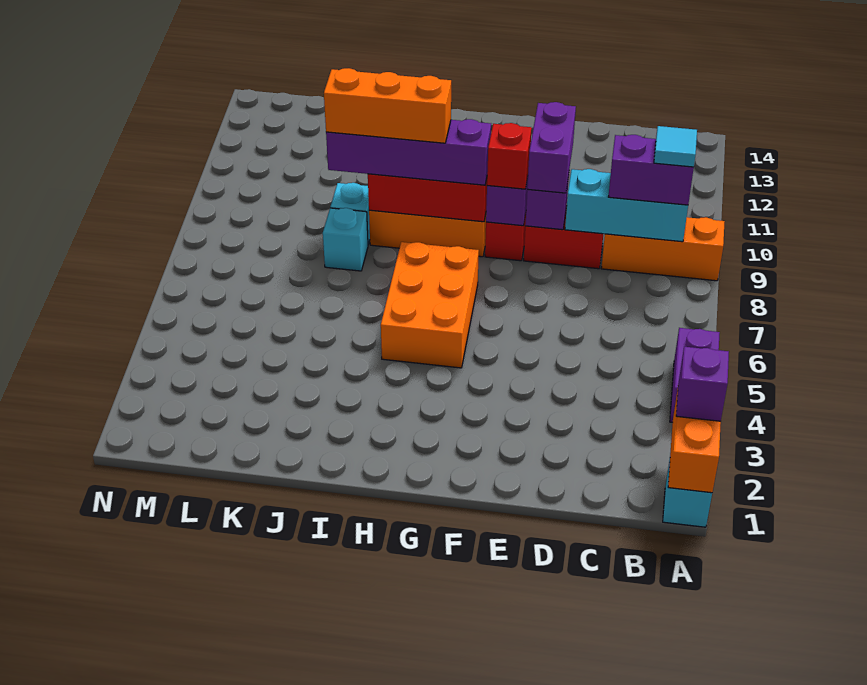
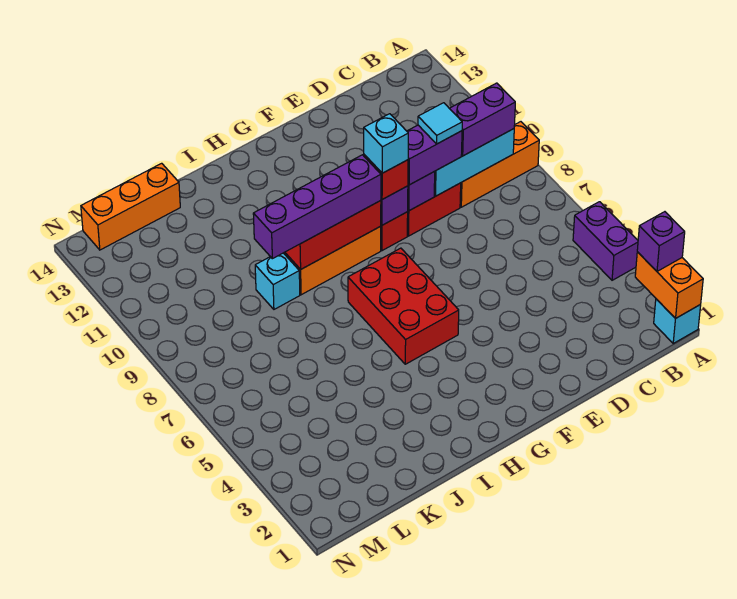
cyan 1x1 tile [654,126,697,167] -> cyan 1x1 tile moved to [418,103,462,144]
purple 1x2 brick [527,102,576,193] -> purple 1x2 brick turned to [407,125,462,185]
orange 2x3 brick [381,242,479,368] -> red 2x3 brick [348,248,459,364]
orange 1x3 brick [324,68,451,143] -> orange 1x3 brick moved to [81,163,180,250]
cyan 1x1 brick [323,208,368,271] -> cyan 1x1 brick moved to [364,114,408,173]

